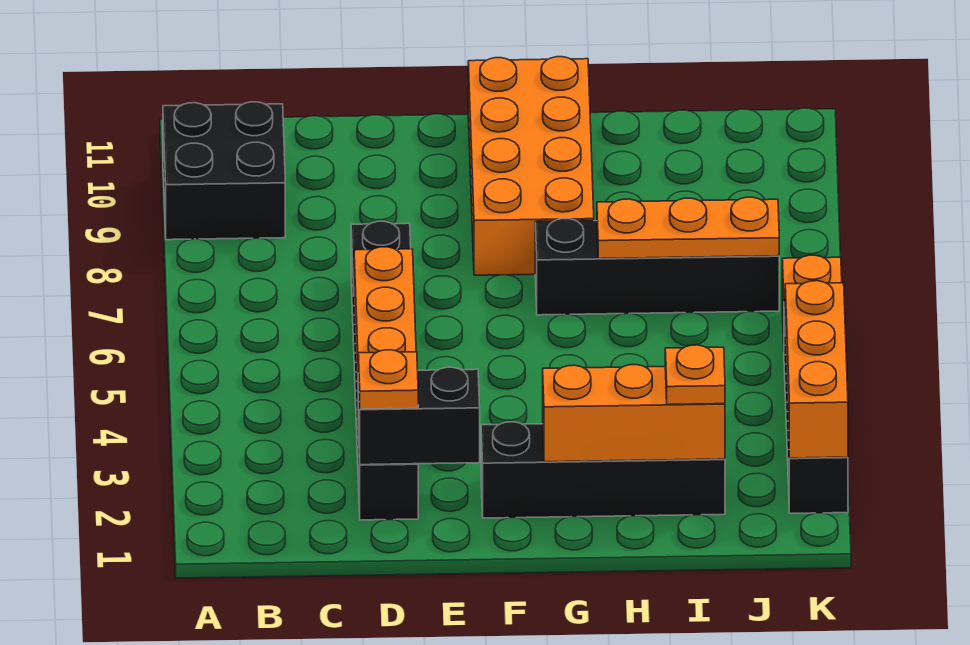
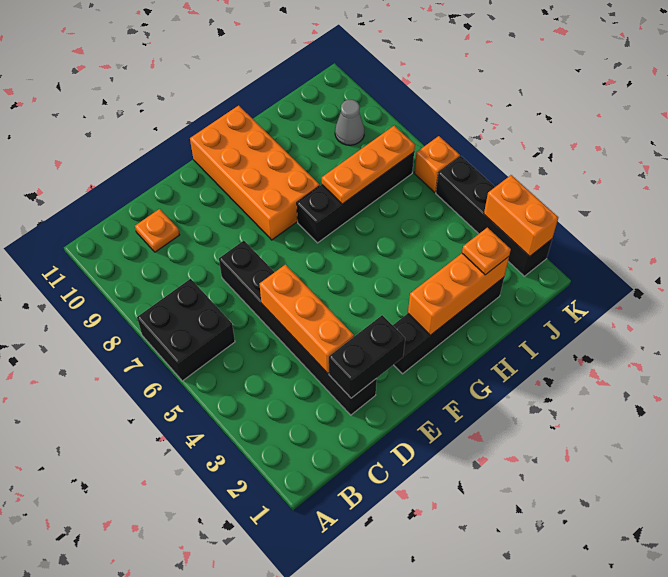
black 2x2 brick [163,102,285,240] -> black 2x2 brick moved to [137,279,235,381]
orange 1x1 plate [358,350,418,409] -> orange 1x1 plate moved to [135,209,179,252]
none -> grey 1x1 cone [335,100,364,145]
orange 1x3 brick [785,281,848,458] -> orange 1x2 brick [484,175,558,256]

